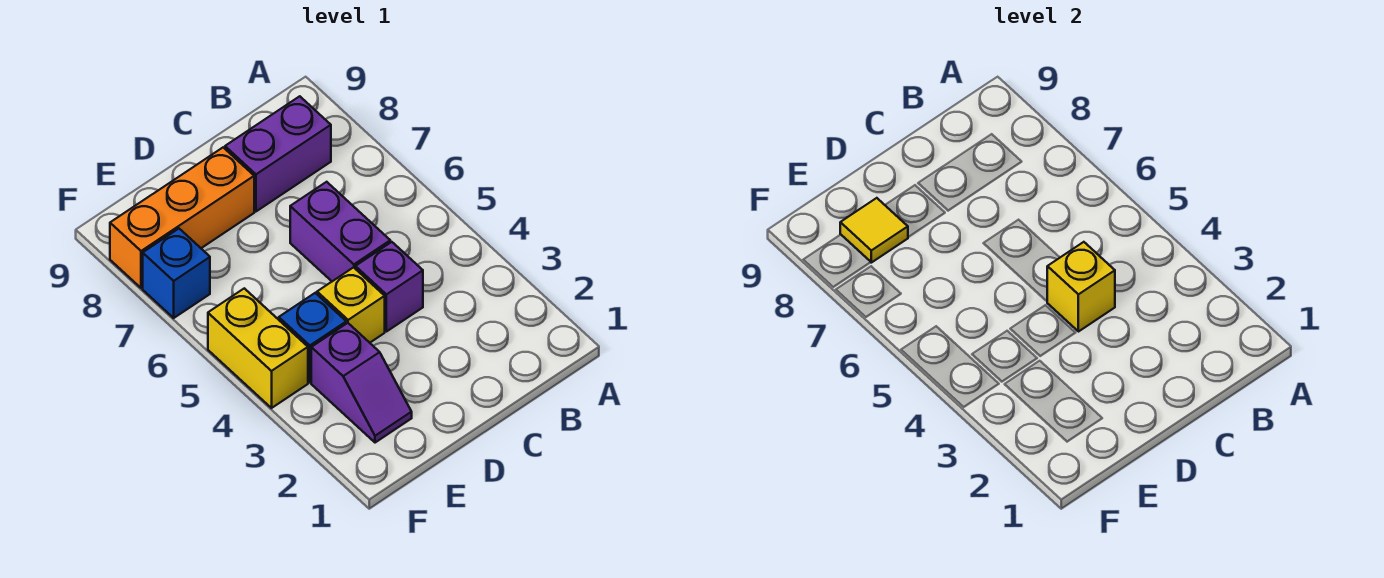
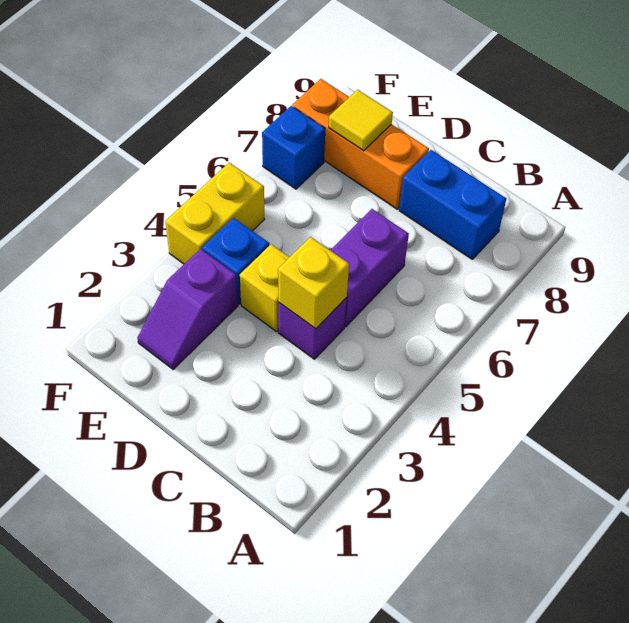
purple 1x2 brick [225,96,331,211] -> blue 1x2 brick [399,150,507,260]

